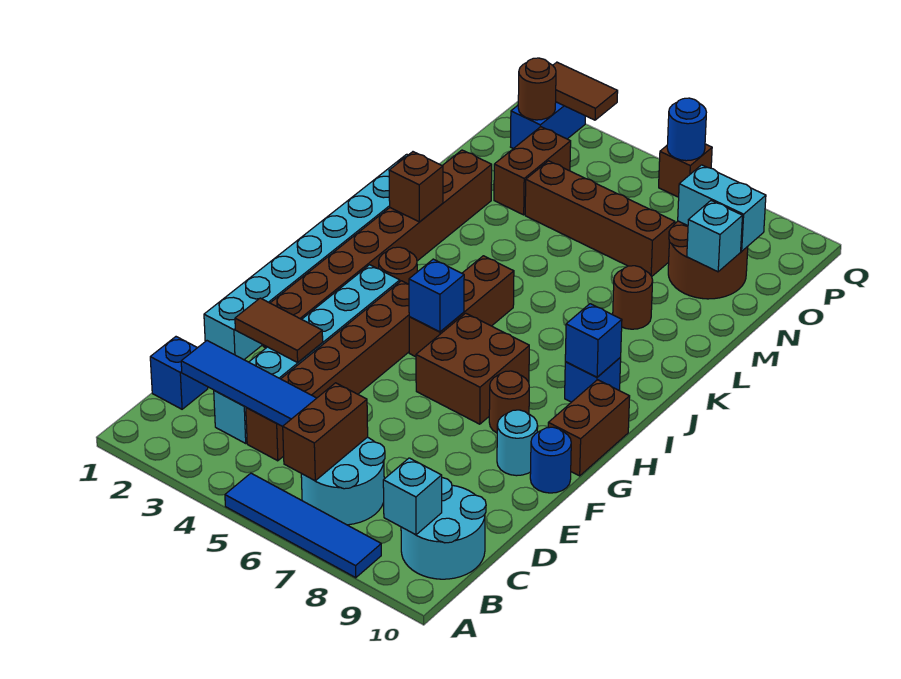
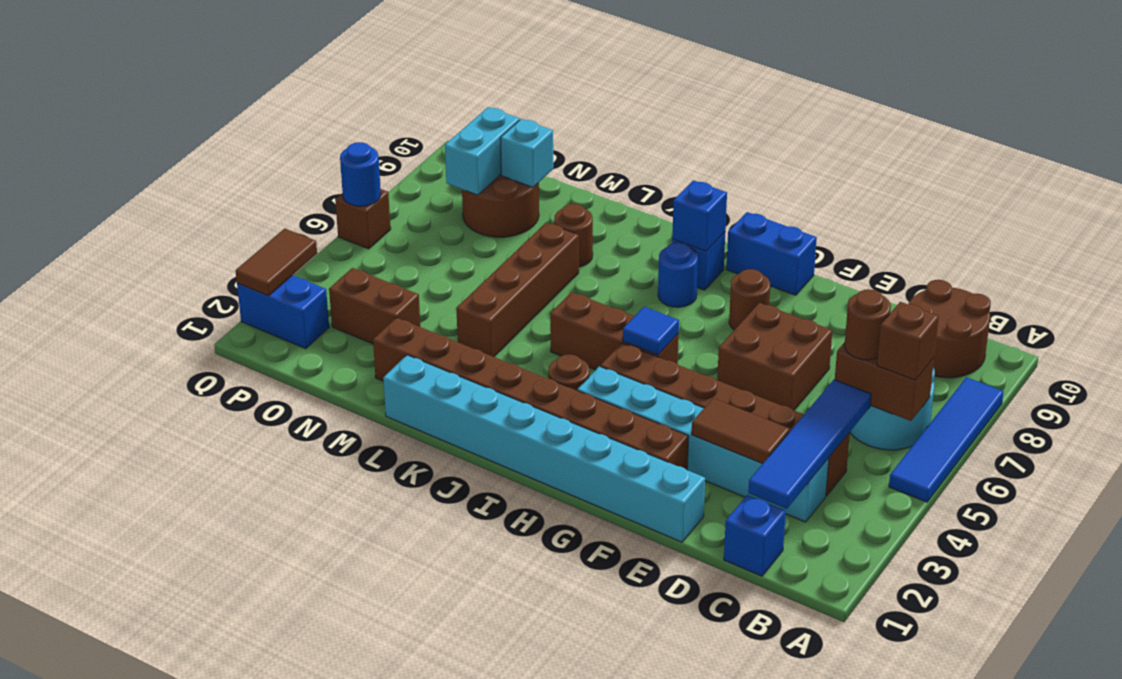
cyan 2x2 round brick [401,478,486,579] -> brown 2x2 round brick [909,280,991,378]
cyan 1x1 brick [383,458,442,535] -> none
brown 1x2 tile [235,298,323,362] -> brown 1x2 tile turned to [692,398,790,464]
cyan 1x1 round brick [497,410,538,476] -> none
blue 1x1 round brick [530,427,571,493] -> blue 1x1 round brick moved to [658,242,698,307]
brown 2x2 brick [416,313,529,424] -> brown 2x2 brick moved to [717,303,832,410]
brown 1x2 brick [548,380,630,476] -> blue 1x2 brick [726,212,817,295]
blue 1x1 brick [409,259,464,332] -> blue 1x1 tile [623,307,679,355]
brown 1x1 brick [389,152,443,222] -> brown 1x1 brick moved to [877,302,939,380]
brown 1x4 brick [525,161,675,276] -> brown 1x4 brick moved to [456,223,579,357]
brown 1x1 round brick [518,58,556,120] -> brown 1x1 round brick moved to [845,289,891,360]

